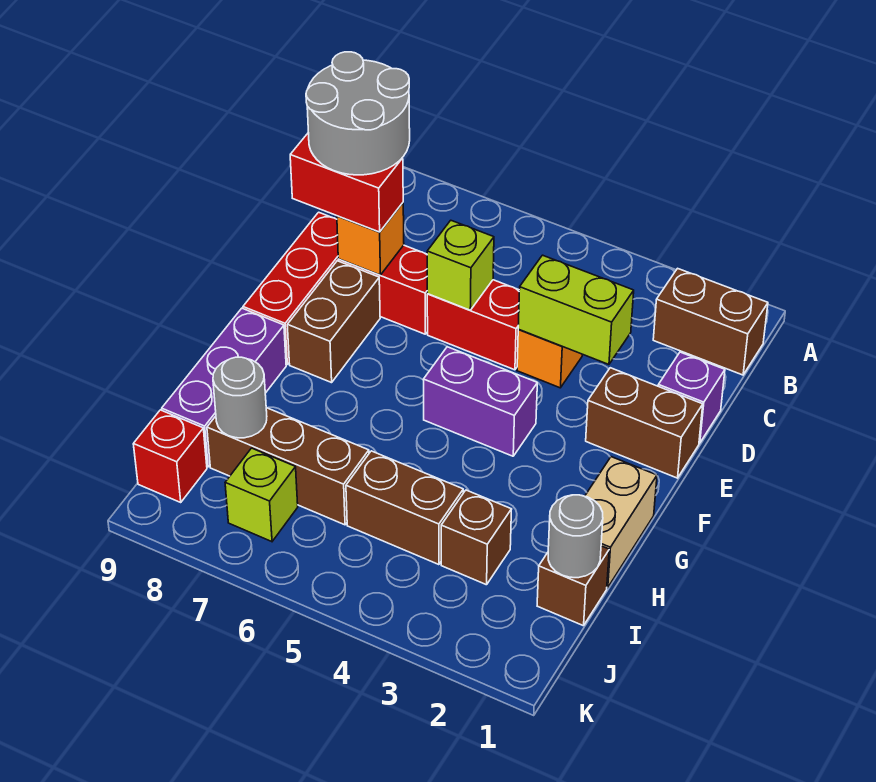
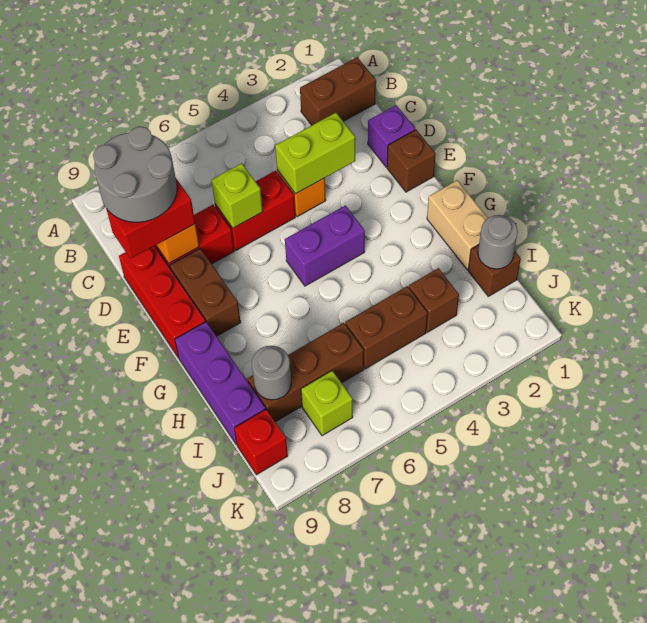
brown 1x2 brick [586,368,703,478] -> brown 1x1 brick [387,130,436,192]

